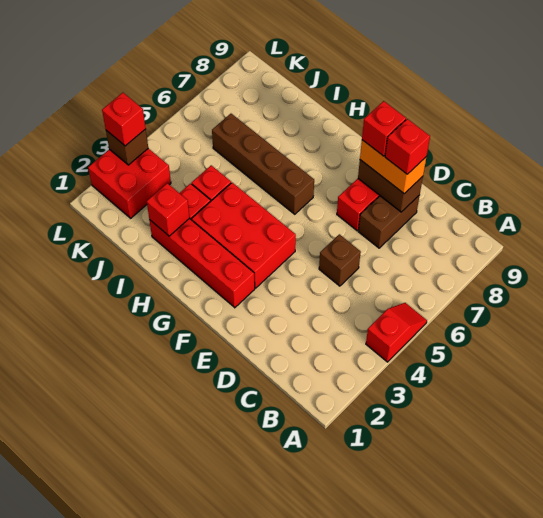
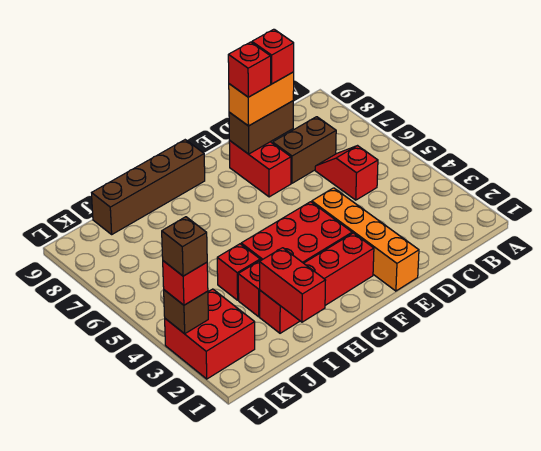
red 1x2 slope [366,303,427,362] -> red 1x2 slope moved to [315,146,378,200]
brown 1x1 brick [319,234,361,286] -> brown 1x1 brick moved to [162,217,207,276]
brown 1x2 brick [358,195,420,248] -> brown 1x2 brick turned to [273,117,336,183]
none -> orange 1x4 brick [312,188,419,291]
brown 1x4 brick [212,114,314,214] -> brown 1x4 brick moved to [92,140,205,234]
red 1x1 brick [147,183,189,236] -> red 1x2 brick [260,248,326,322]

